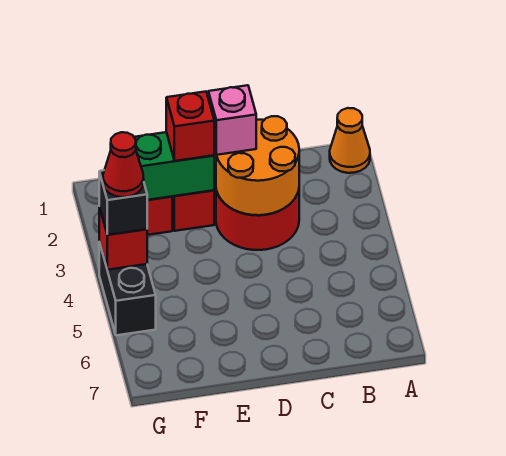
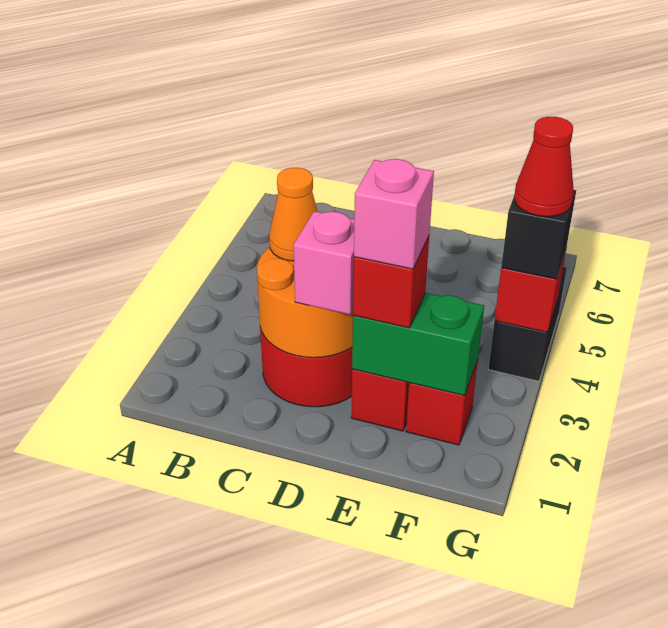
orange 1x1 cone [330,108,370,173] -> orange 1x1 cone moved to [269,168,318,261]
none -> pink 1x1 brick [354,159,434,269]

